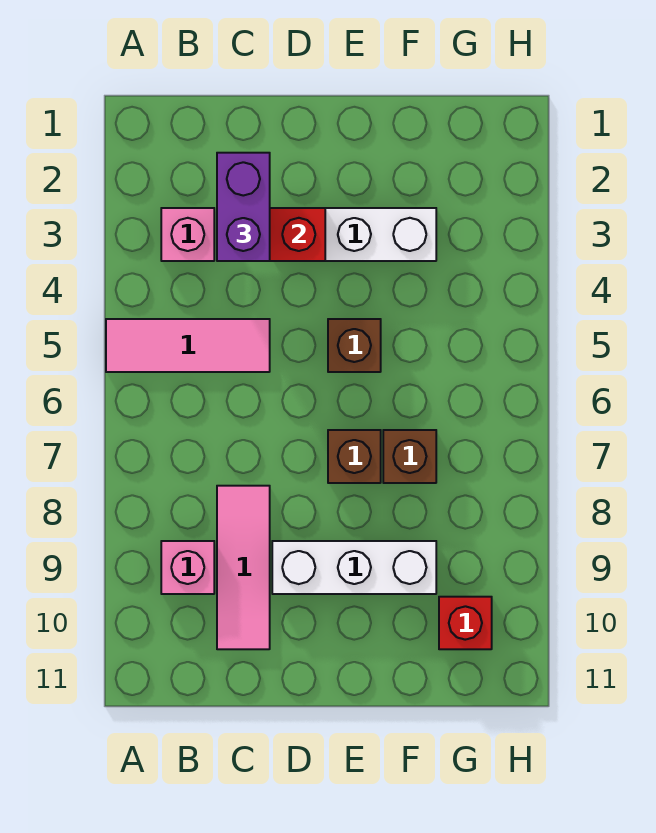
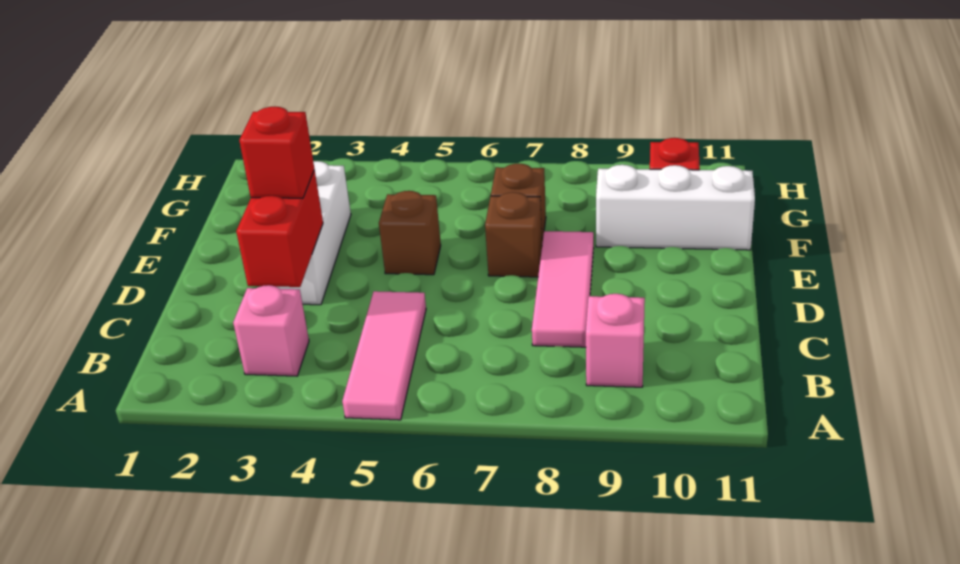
purple 1x2 brick [217,153,270,261] -> none
pink 1x3 tile [217,486,270,649] -> pink 1x3 tile turned to [532,231,594,347]
none -> red 1x1 brick [239,107,314,198]
white 1x3 brick [272,541,436,594] -> white 1x3 brick turned to [596,165,755,250]

